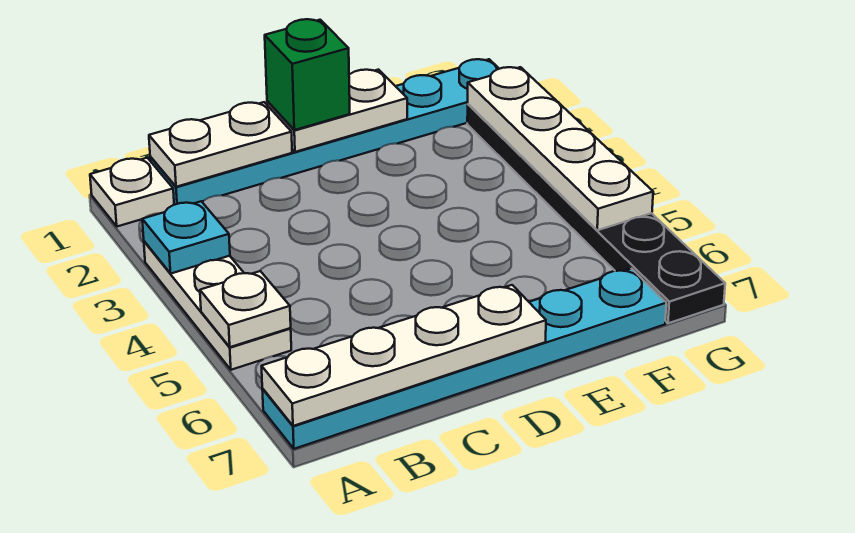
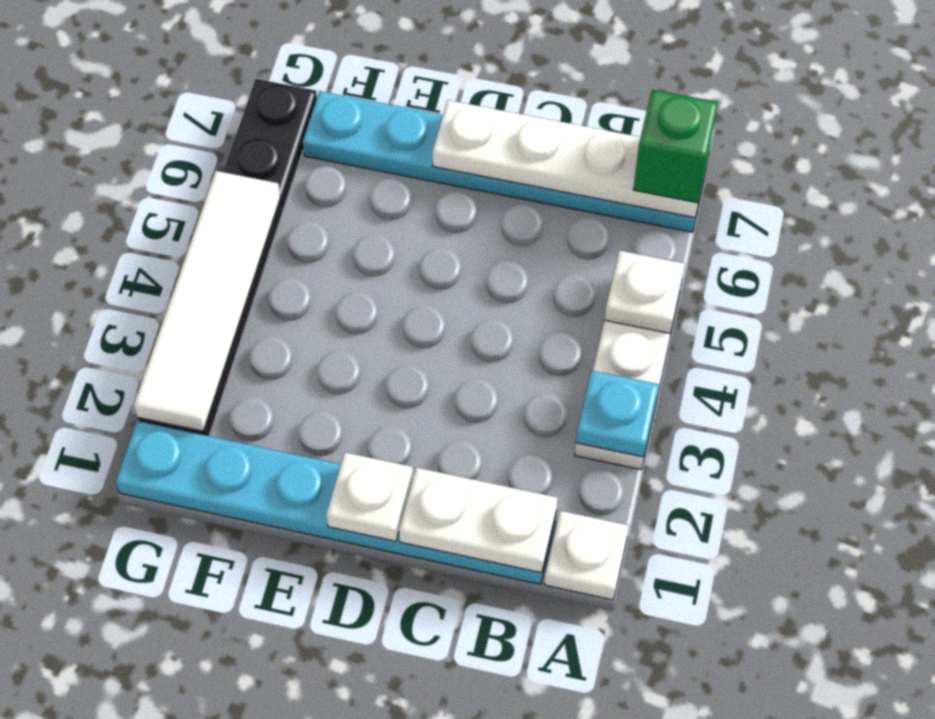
white 1x2 plate [267,70,407,152] -> white 1x1 plate [326,453,413,541]
green 1x1 brick [265,19,350,130] -> green 1x1 brick moved to [633,90,718,203]
white 1x4 plate [468,67,653,230] -> white 1x4 tile [134,171,280,431]

